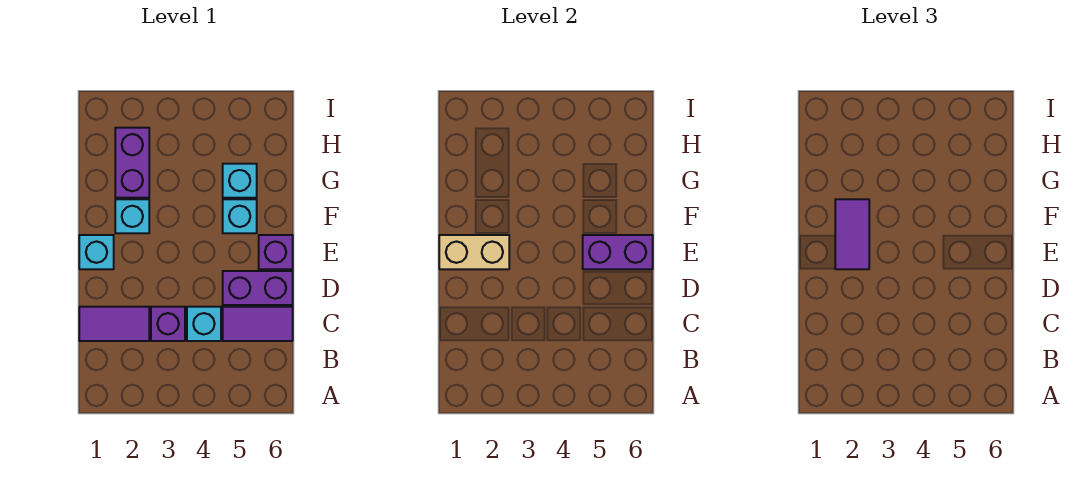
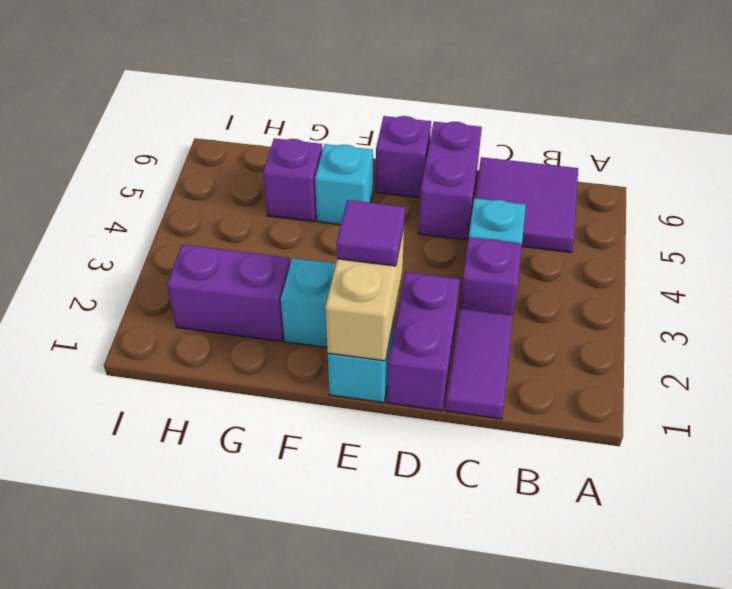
purple 1x2 tile [223,307,293,341] -> purple 2x2 tile [475,157,578,252]
purple 1x2 tile [835,199,869,269] -> purple 1x1 tile [337,200,405,266]
purple 1x2 brick [583,235,653,269] -> purple 1x2 brick moved to [387,272,460,411]
cyan 1x1 brick [223,164,257,198] -> purple 1x1 brick [263,138,322,222]

